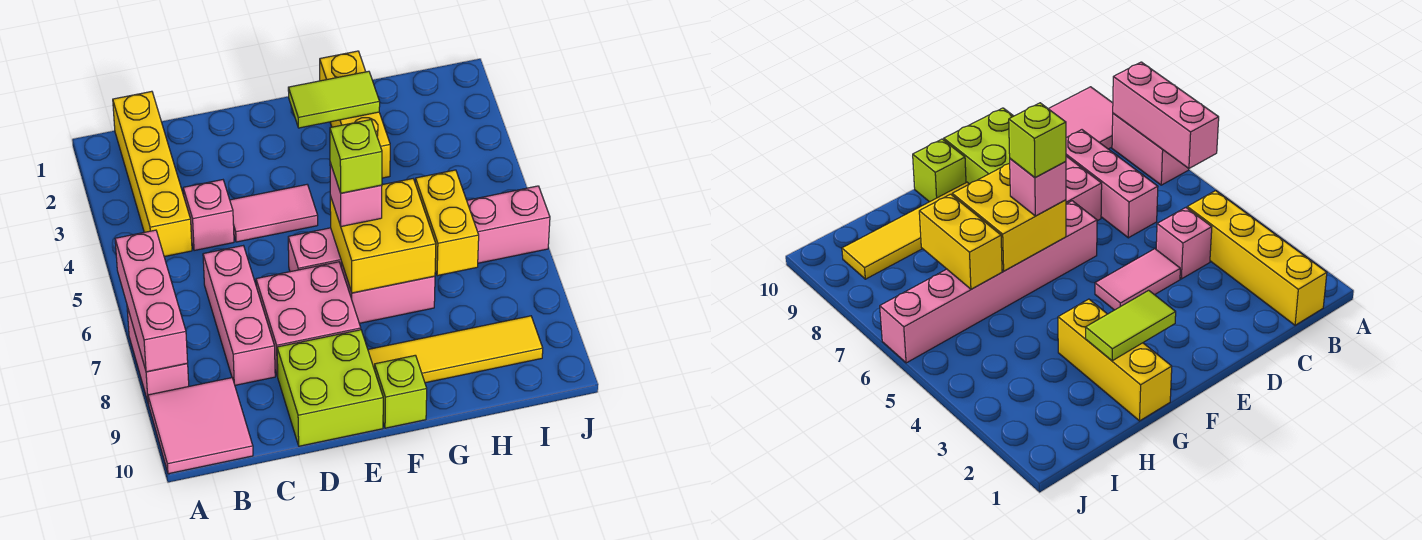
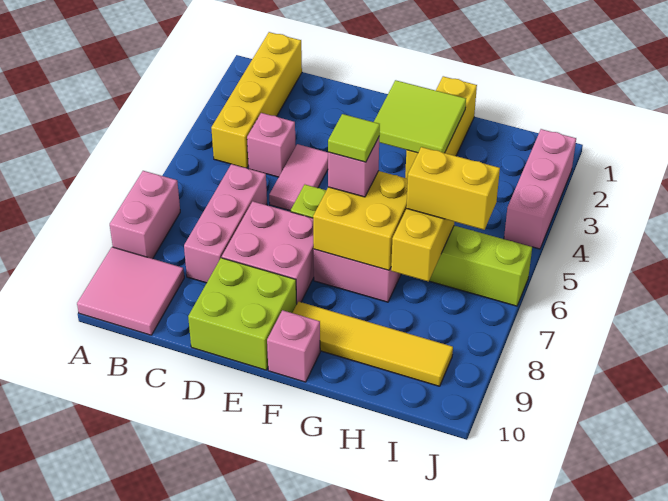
pink 1x3 brick [115,230,188,372] -> pink 1x3 brick moved to [504,129,576,249]
pink 1x2 tile [230,185,318,242] -> pink 1x2 tile turned to [269,144,328,211]
pink 1x6 brick [288,186,550,272] -> lime 1x6 brick [291,185,532,306]
lime 1x2 tile [288,71,380,128] -> lime 2x2 tile [374,80,466,153]
lime 1x1 brick [330,120,382,193] -> lime 1x1 tile [328,114,380,162]
lime 1x1 brick [375,355,427,428] -> pink 1x1 brick [267,310,320,382]
none -> yellow 1x2 brick [406,147,500,230]

